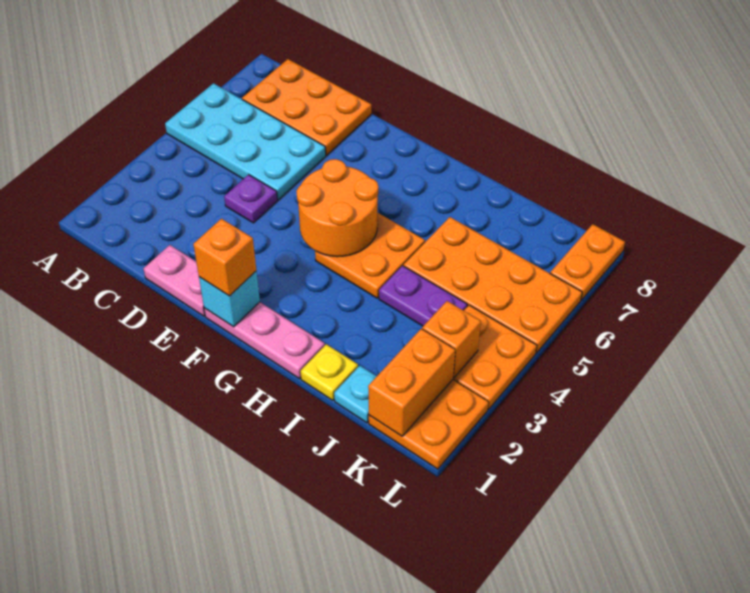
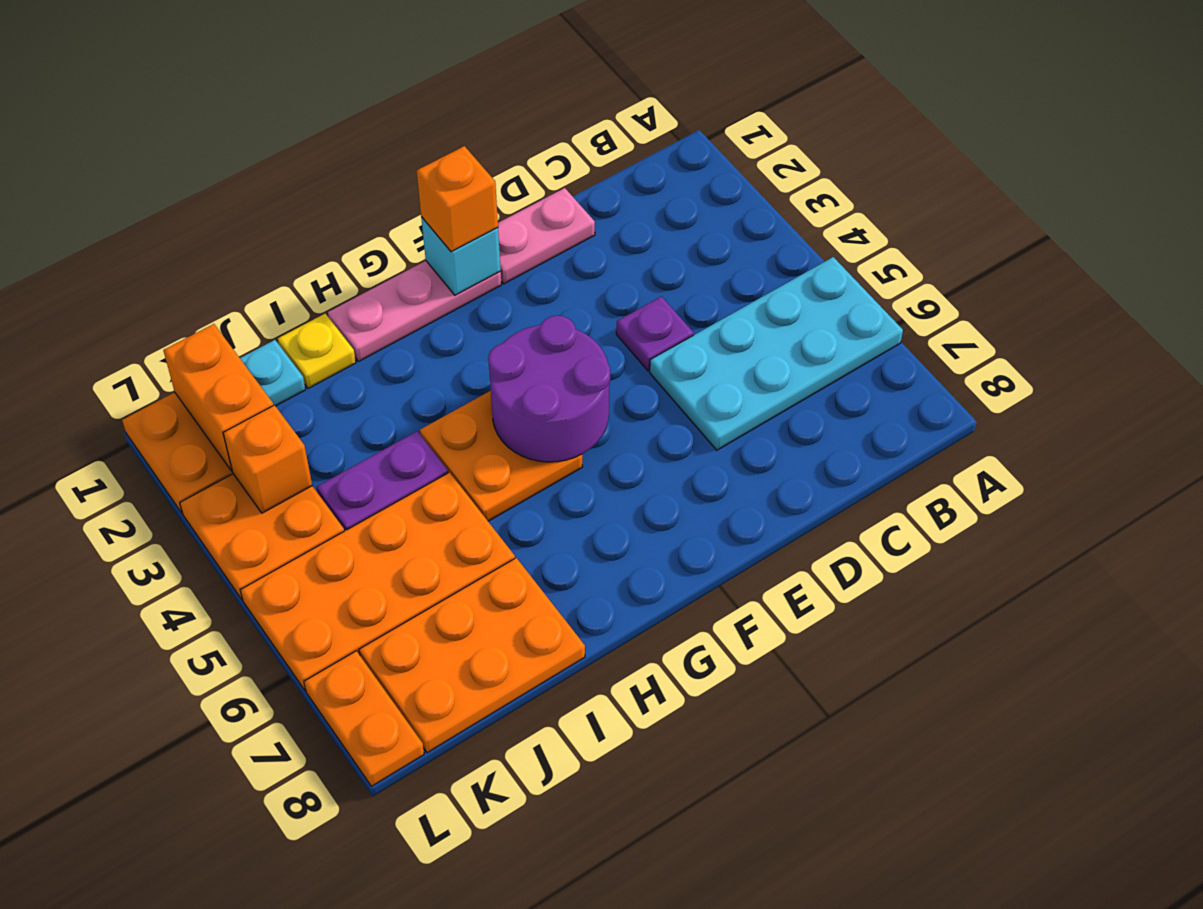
orange 2x3 plate [242,59,371,155] -> orange 2x3 plate moved to [359,558,585,753]
orange 2x2 round brick [296,159,378,257] -> purple 2x2 round brick [488,316,610,462]

